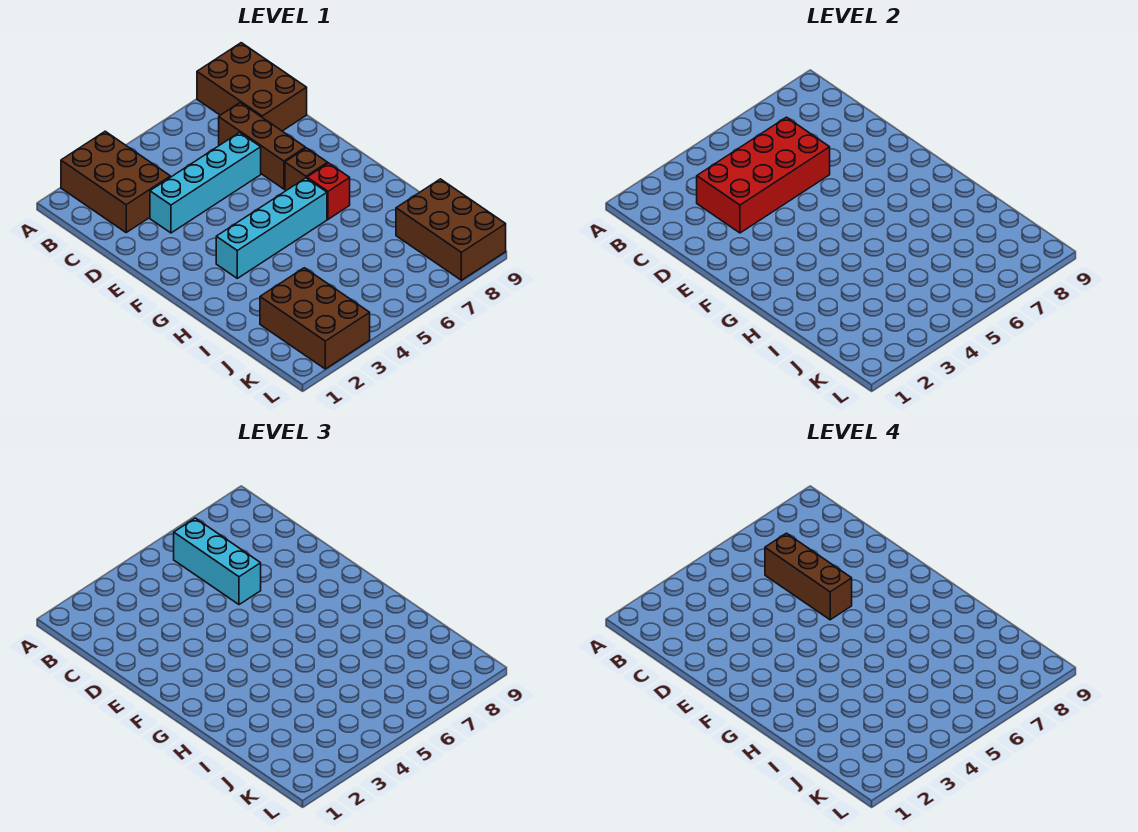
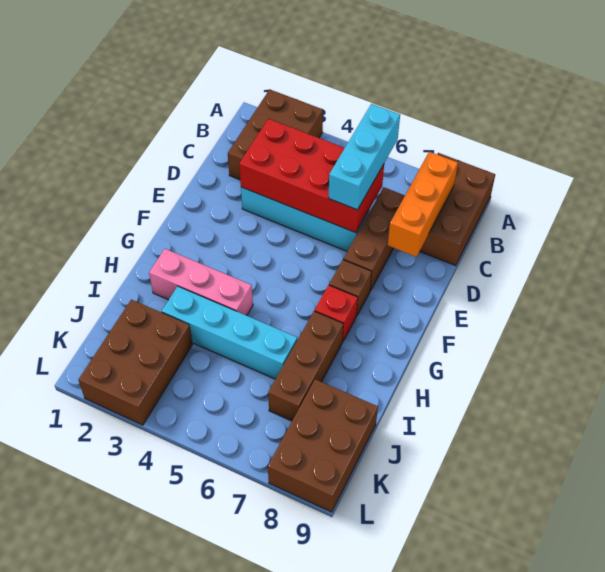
none -> orange 1x3 brick [388,152,458,257]
brown 1x3 brick [765,533,852,620] -> brown 1x3 brick moved to [268,311,343,421]
cyan 1x4 brick [216,178,327,278] -> cyan 1x4 brick moved to [162,286,297,379]
none -> pink 1x3 brick [149,249,253,316]

